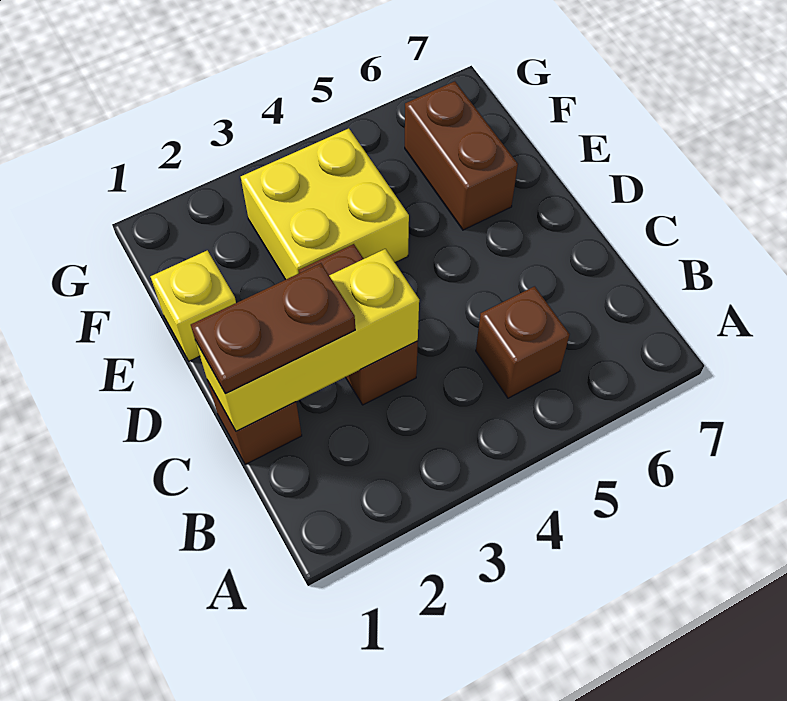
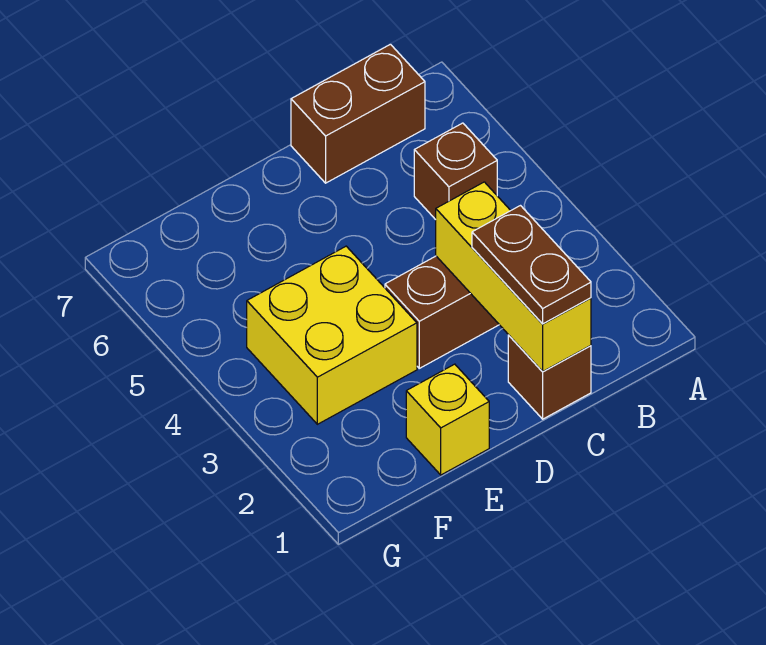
brown 1x2 brick [405,81,518,230] -> brown 1x2 brick moved to [291,44,425,183]

